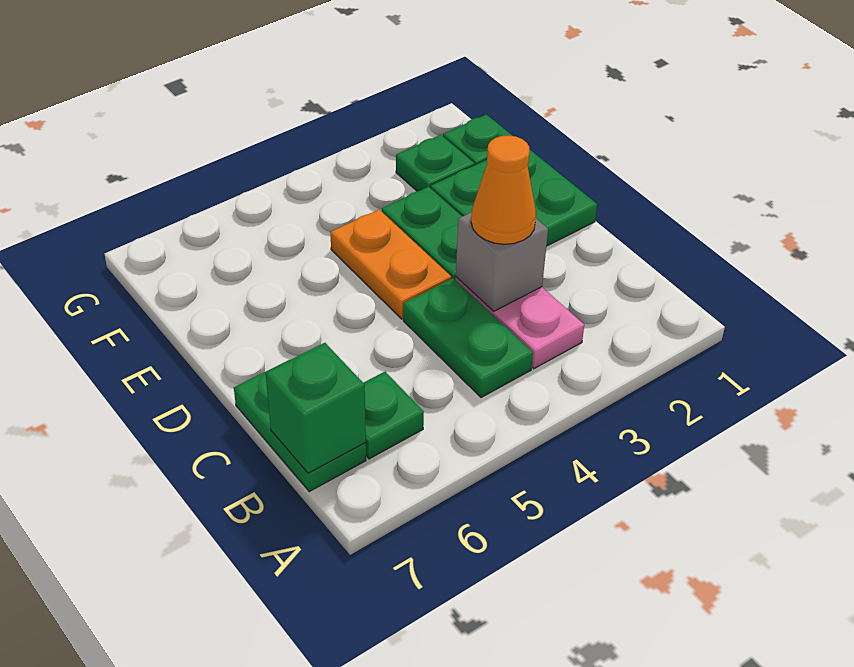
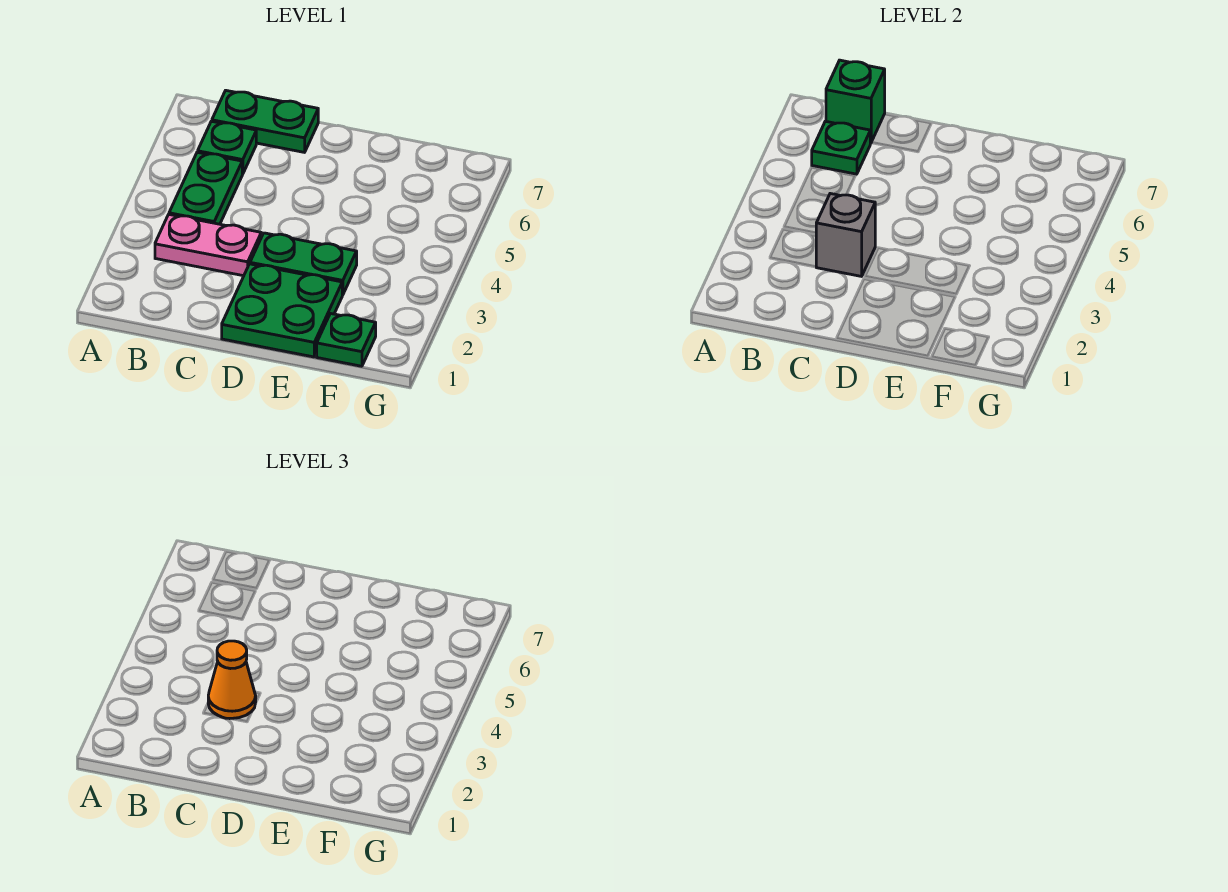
green 1x2 plate [403,278,533,398] -> green 1x2 plate turned to [169,152,242,224]
orange 1x2 plate [330,210,451,319] -> none
green 1x1 plate [396,135,475,191] -> green 1x1 plate moved to [812,121,870,174]

